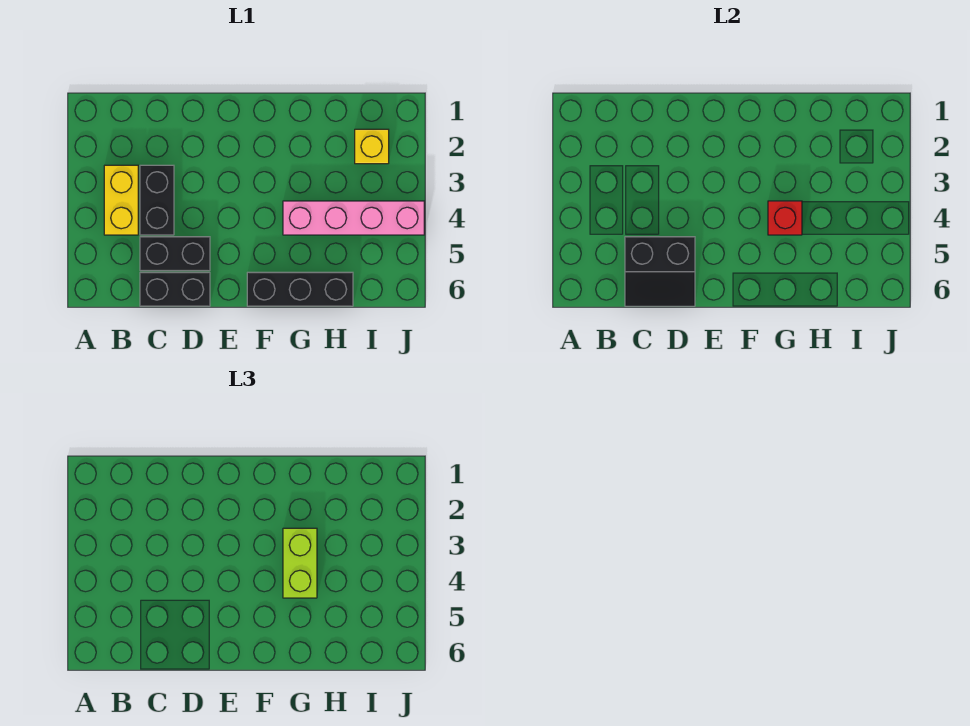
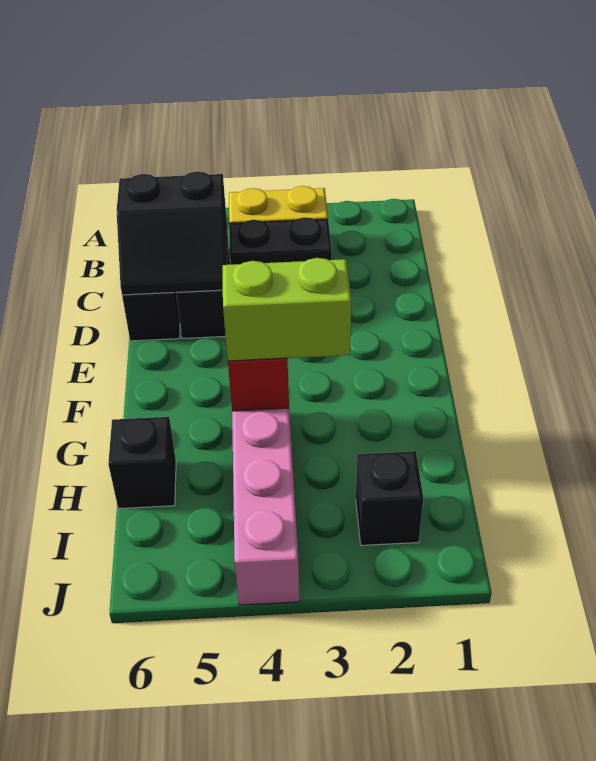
black 2x2 slope [625,237,695,306] -> black 2x2 slope turned to [117,172,227,295]
black 1x3 brick [247,272,353,306] -> black 1x1 brick [108,417,176,509]
yellow 1x1 brick [355,129,389,164] -> black 1x1 brick [356,451,423,545]

